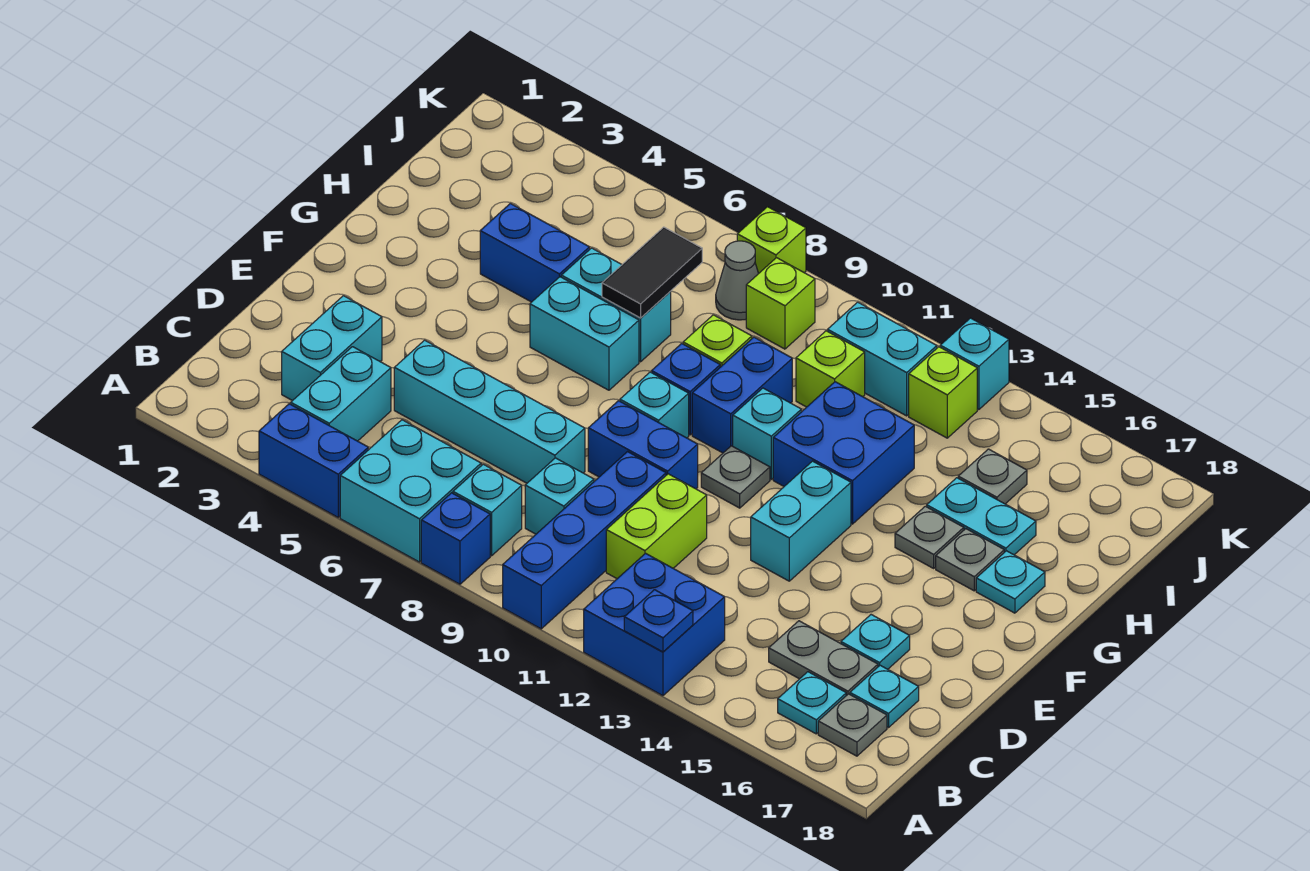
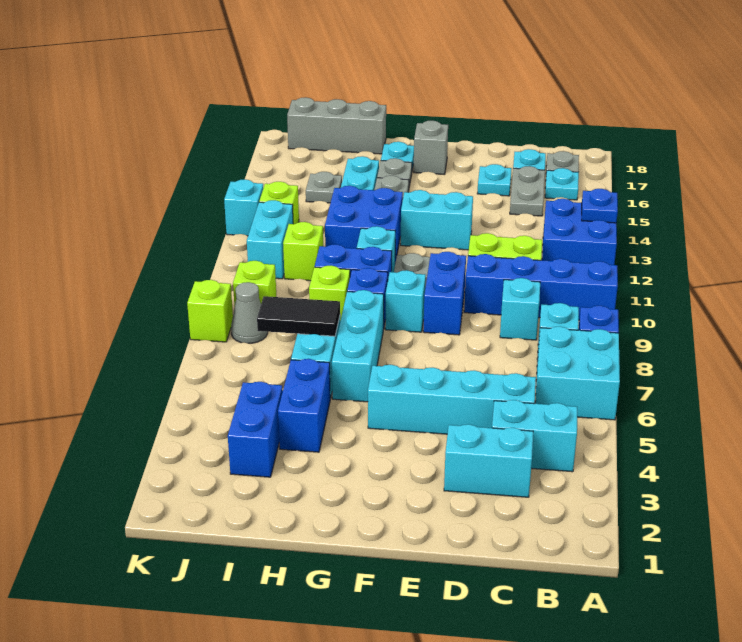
blue 1x2 brick [259,404,368,517] -> blue 1x2 brick moved to [228,382,283,477]
cyan 1x4 brick [394,340,585,483] -> cyan 1x4 brick turned to [368,365,536,434]
none -> grey 1x1 brick [414,121,448,175]
cyan 1x2 brick [530,277,639,390] -> cyan 1x3 brick [332,290,384,402]
none -> grey 1x3 brick [287,97,386,154]

